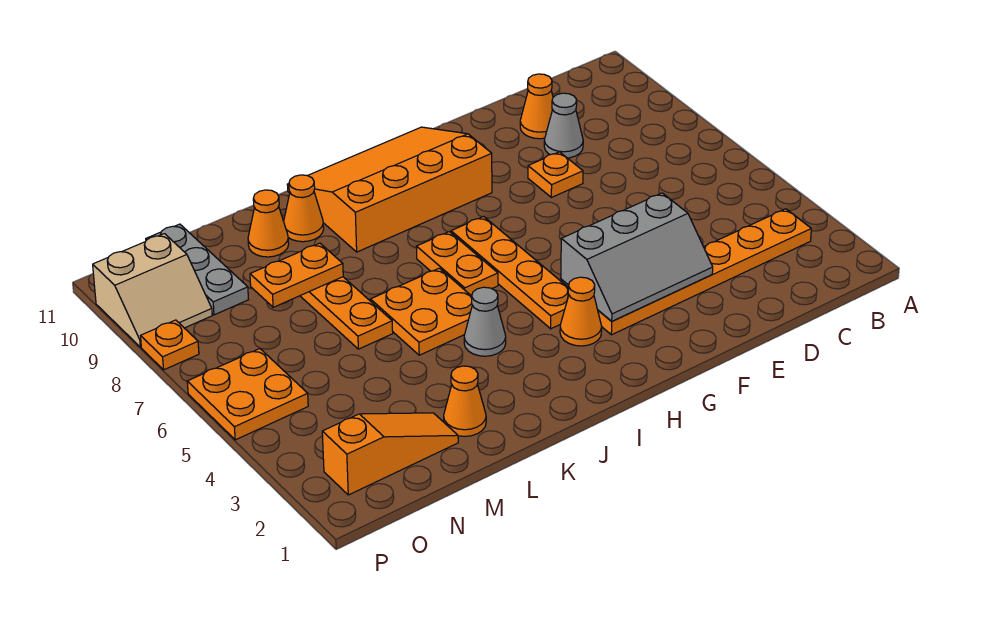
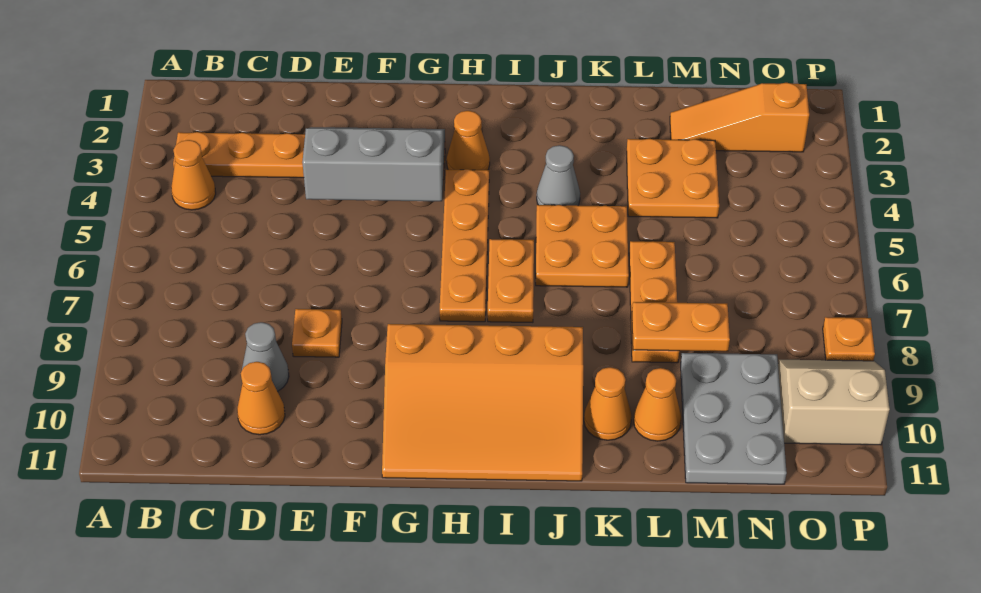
orange 1x1 cone [444,366,486,436] -> orange 1x1 cone moved to [171,140,216,210]
grey 1x3 plate [146,224,249,315] -> grey 2x3 plate [681,353,787,484]
orange 2x2 plate [187,349,308,440] -> orange 2x2 plate moved to [627,139,719,218]

